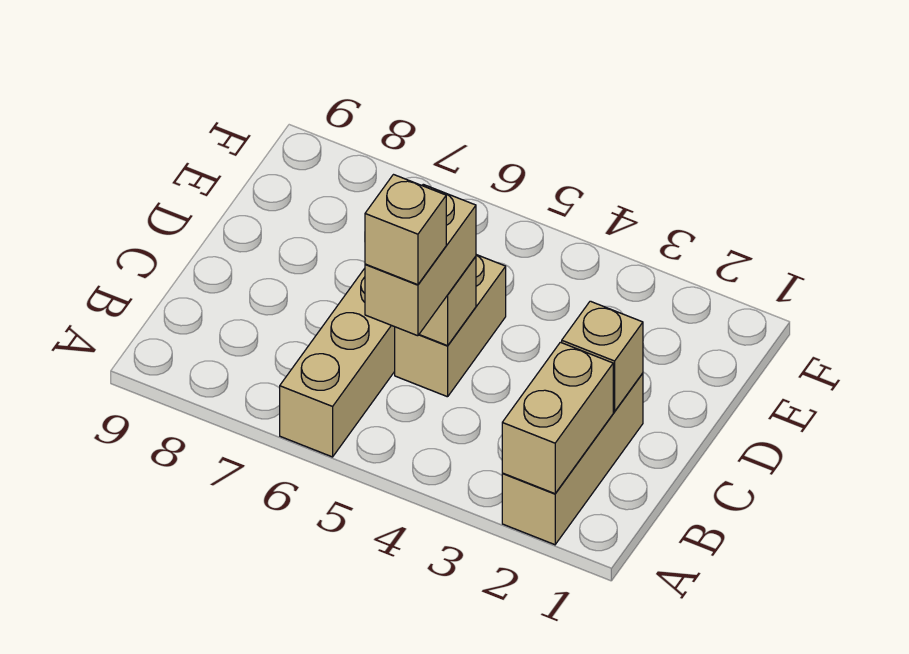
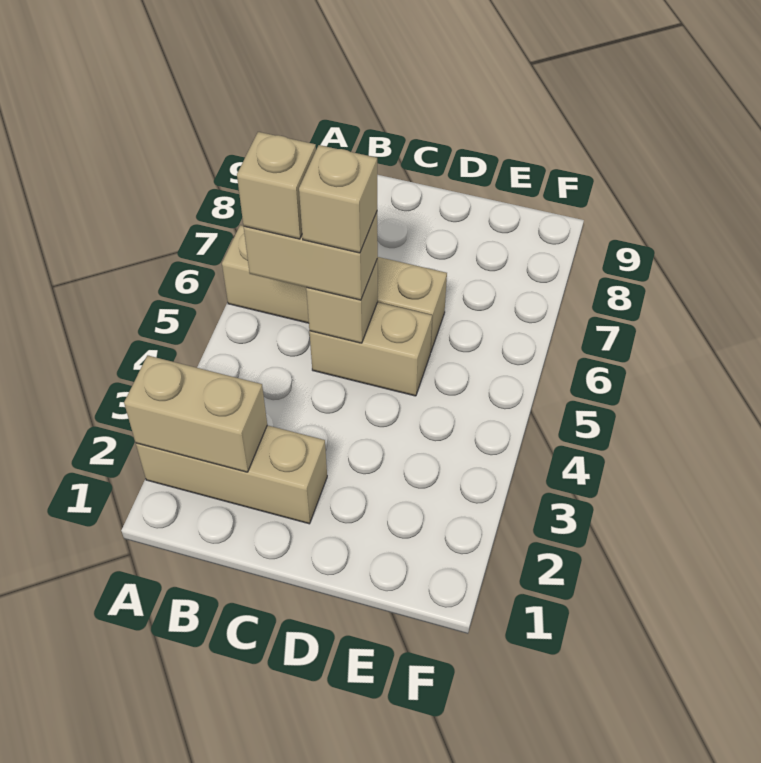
tan 1x1 brick [562,301,643,411] -> tan 1x1 brick moved to [299,145,377,253]

